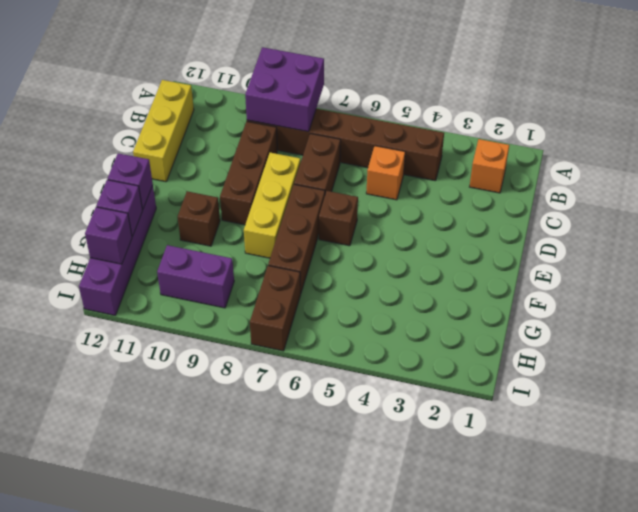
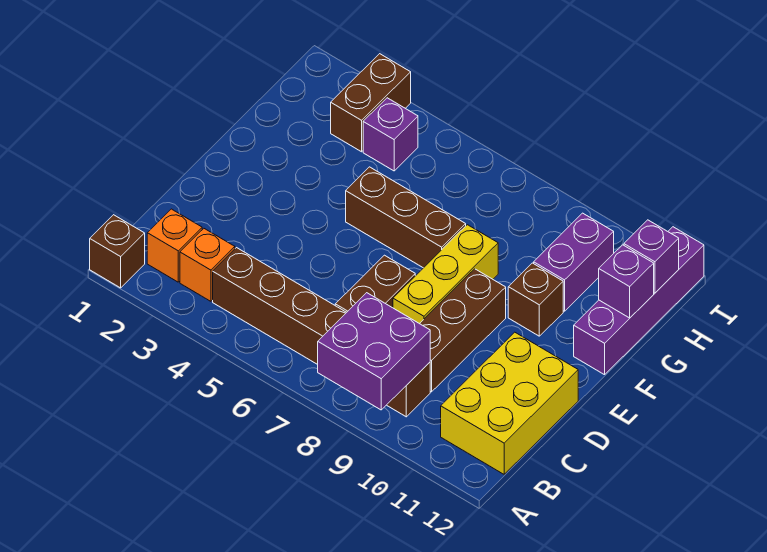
yellow 1x3 brick [133,80,194,182] -> yellow 2x3 brick [441,332,578,474]
orange 1x1 brick [366,146,405,200] -> orange 1x1 brick moved to [180,229,235,301]
brown 1x1 brick [319,191,358,246] -> brown 1x1 brick moved to [90,215,145,288]
brown 1x3 brick [268,184,325,292] -> brown 1x3 brick turned to [346,167,466,268]
purple 1x1 brick [108,153,153,209] -> purple 1x1 brick moved to [363,98,418,171]
brown 1x2 brick [250,266,301,351] -> brown 1x2 brick moved to [331,54,411,152]
purple 1x2 brick [157,245,234,308] -> purple 1x2 brick turned to [534,213,614,311]

